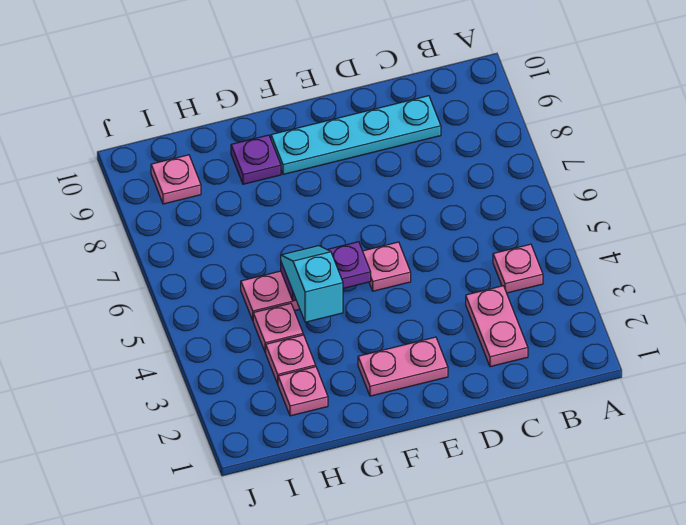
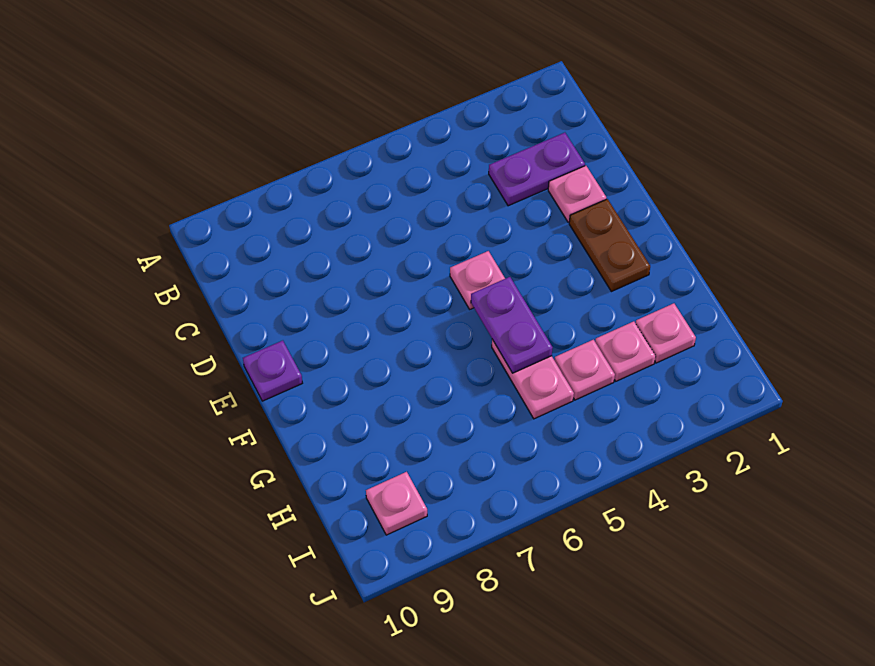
pink 1x1 plate [493,244,543,293] -> pink 1x1 plate moved to [548,166,606,222]
pink 1x2 plate [466,286,528,367] -> purple 1x2 plate [489,133,585,206]
cyan 1x4 plate [271,96,441,174] -> none
pink 1x2 plate [358,337,448,396] -> brown 1x2 plate [569,199,650,292]
cyan 1x2 slope [281,246,343,322] -> none
purple 1x1 plate [231,135,281,184] -> purple 1x1 plate moved to [243,341,302,401]

